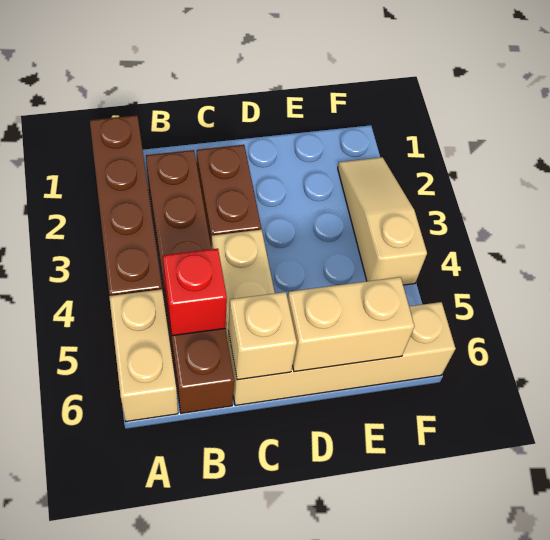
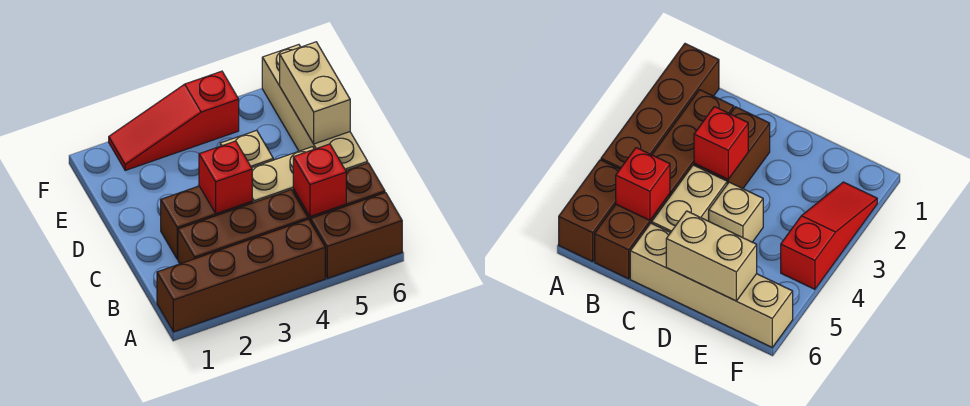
tan 1x2 brick [109,289,178,421] -> brown 1x2 brick [311,193,402,278]
none -> red 1x1 brick [199,141,252,214]
tan 1x1 brick [228,292,297,380] -> tan 1x1 brick moved to [220,130,273,168]
tan 1x3 slope [338,157,427,285] -> red 1x3 slope [109,71,239,170]

